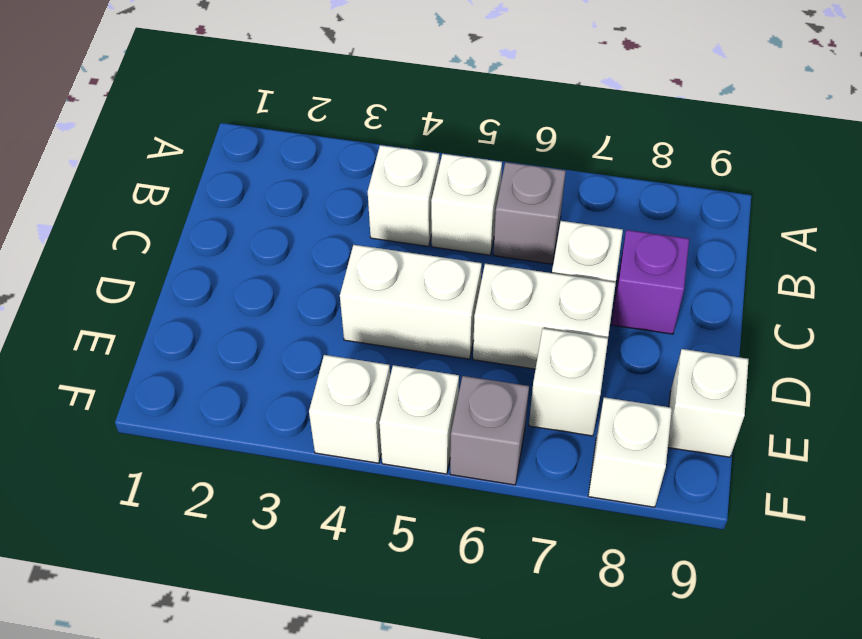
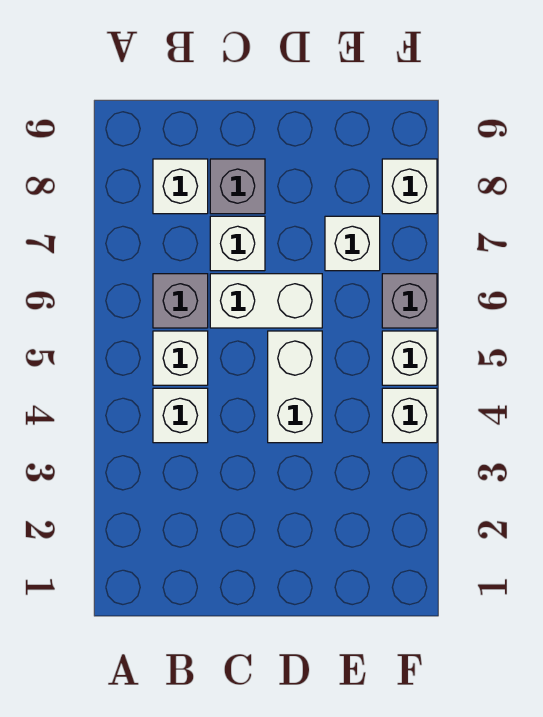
purple 1x1 brick [612,230,689,334] -> grey 1x1 brick [210,159,265,214]
white 1x2 brick [473,264,616,369] -> white 1x2 brick turned to [210,274,322,328]
white 1x1 brick [668,349,749,457] -> white 1x1 brick moved to [153,159,208,214]

